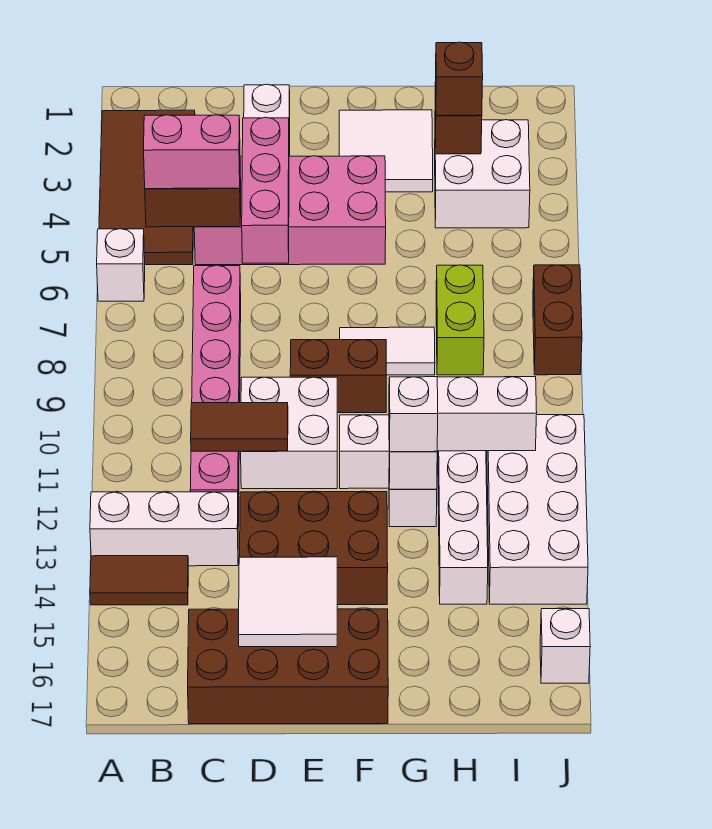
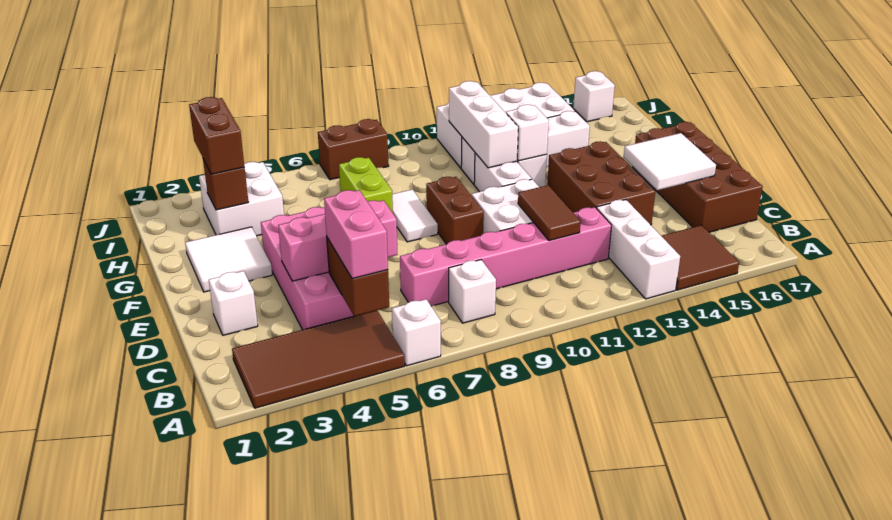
brown 1x2 tile [90,556,188,605] -> brown 2x2 tile [662,225,739,290]
white 1x1 brick [389,377,438,452] -> white 1x1 brick moved to [449,260,496,323]
brown 1x1 brick [436,42,483,116] -> brown 1x2 brick [189,97,244,174]
lime 1x2 brick [436,265,484,375] -> lime 1x2 brick turned to [339,157,393,213]

